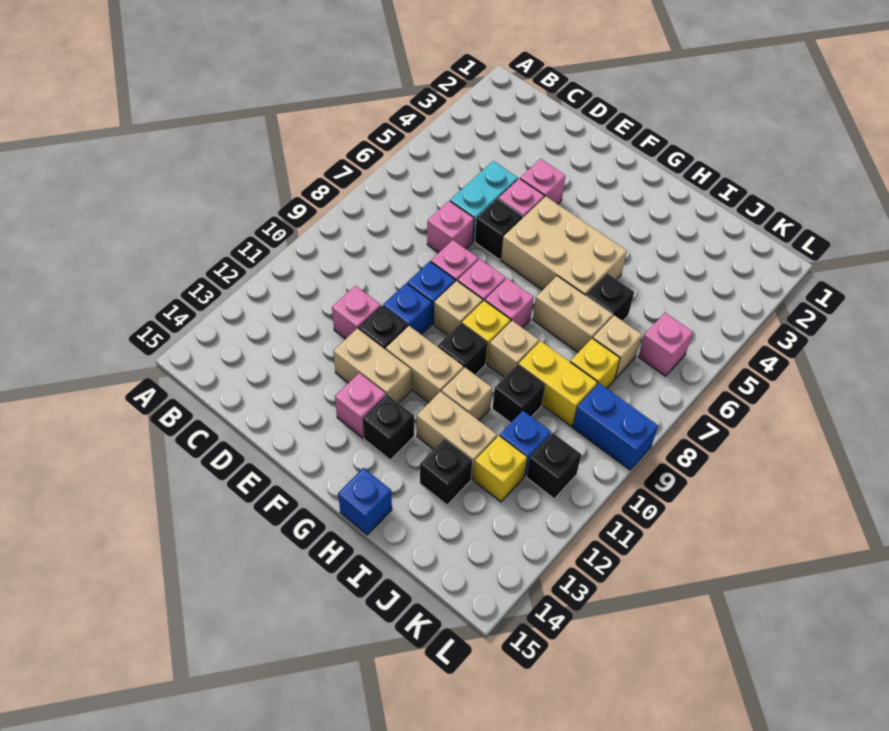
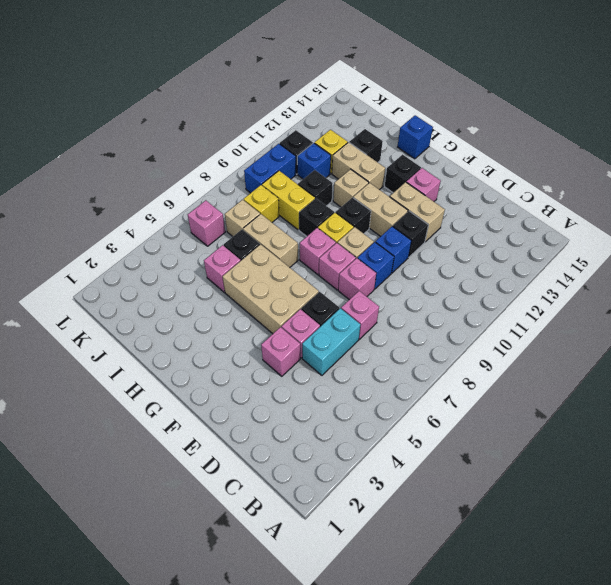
pink 1x1 brick [332,286,381,339] -> pink 1x1 brick moved to [204,245,241,292]
tan 1x1 brick [488,321,539,377] -> black 1x1 brick [299,198,334,237]
blue 1x2 brick [573,383,658,470] -> blue 1x2 brick turned to [244,144,296,193]

